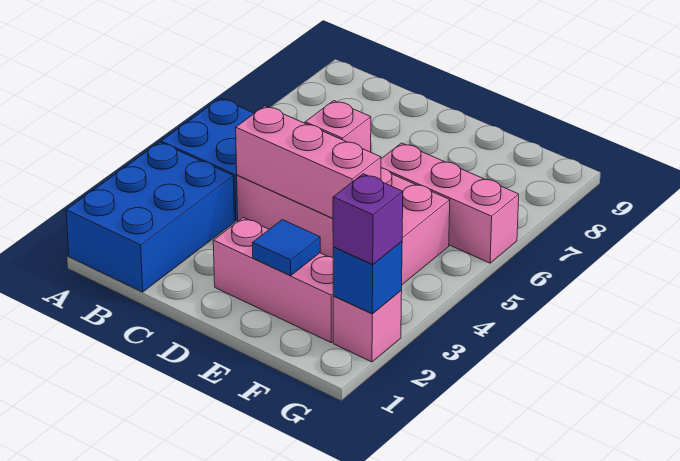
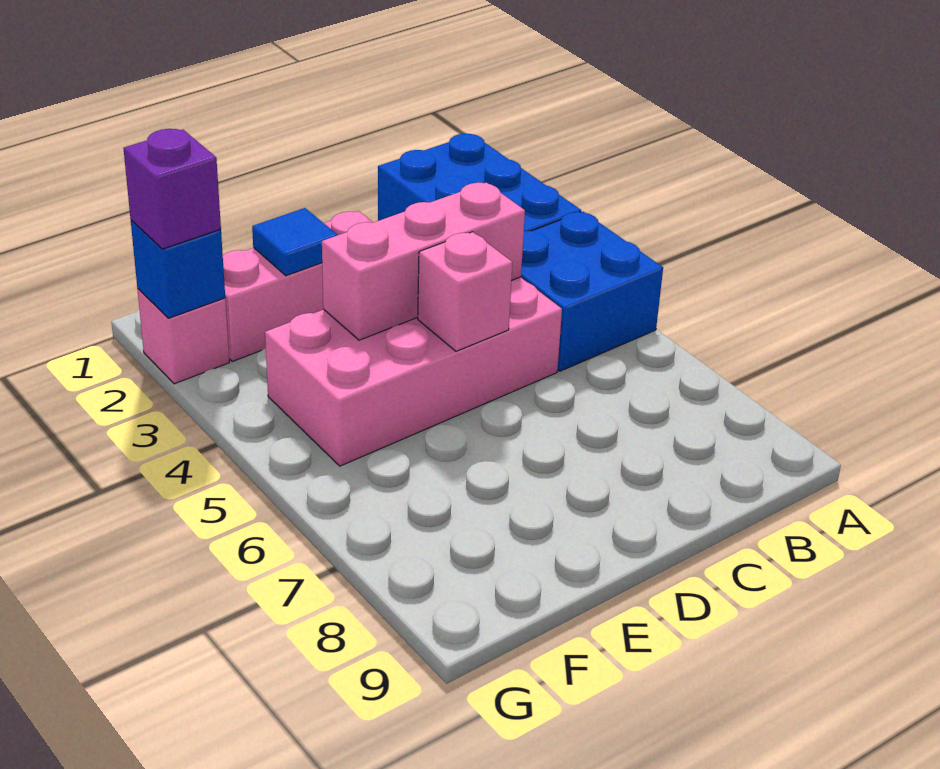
pink 1x3 brick [381,143,519,263] -> none

